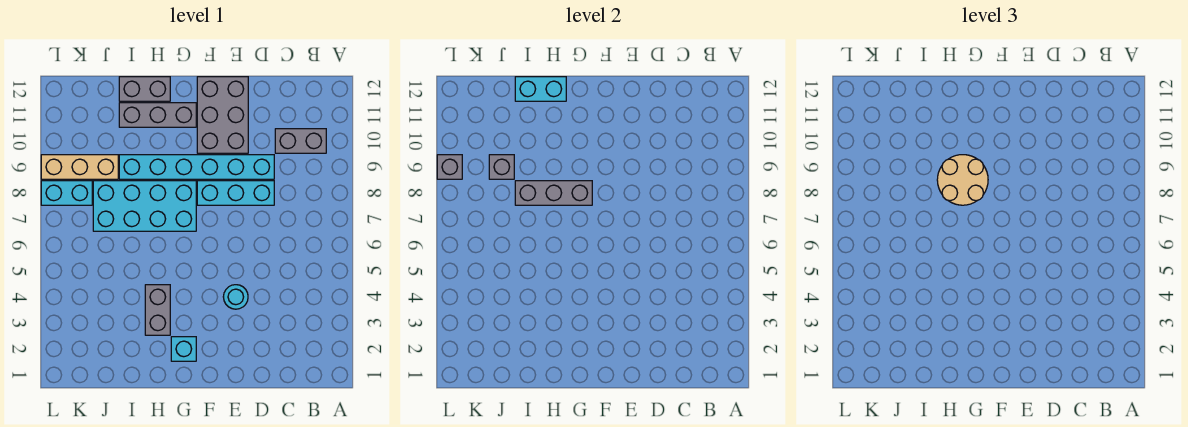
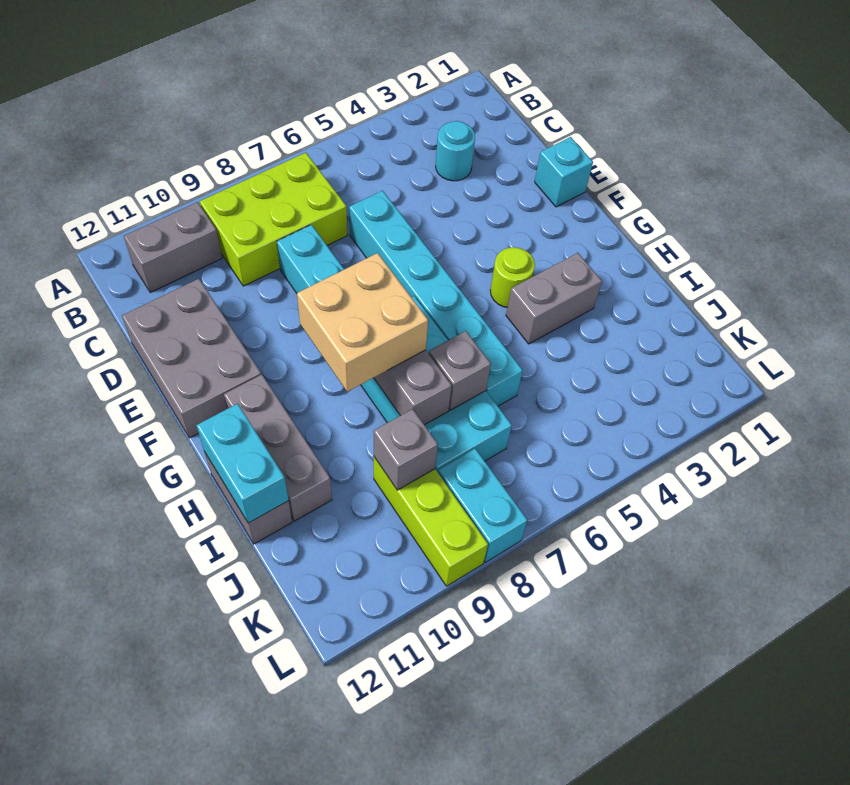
none -> lime 2x3 brick [200,153,347,286]
grey 1x2 brick [275,129,326,153] -> grey 1x2 brick turned to [124,202,222,293]
cyan 1x6 brick [119,155,274,179] -> cyan 1x6 brick moved to [349,191,523,406]
cyan 1x1 round brick [223,285,248,309] -> cyan 1x1 round brick moved to [436,121,475,181]
grey 2x3 brick [197,77,248,153] -> grey 2x3 brick turned to [122,279,261,438]
cyan 1x1 brick [171,337,196,361] -> cyan 1x1 brick moved to [535,137,593,207]
none -> lime 1x1 round brick [490,247,535,308]
tan 2x2 round brick [937,155,988,205] -> tan 2x2 brick [297,253,428,392]
tan 1x3 brick [41,155,118,179] -> lime 1x3 brick [374,457,488,586]
grey 1x1 brick [437,155,462,179] -> grey 1x1 brick moved to [429,331,491,410]

